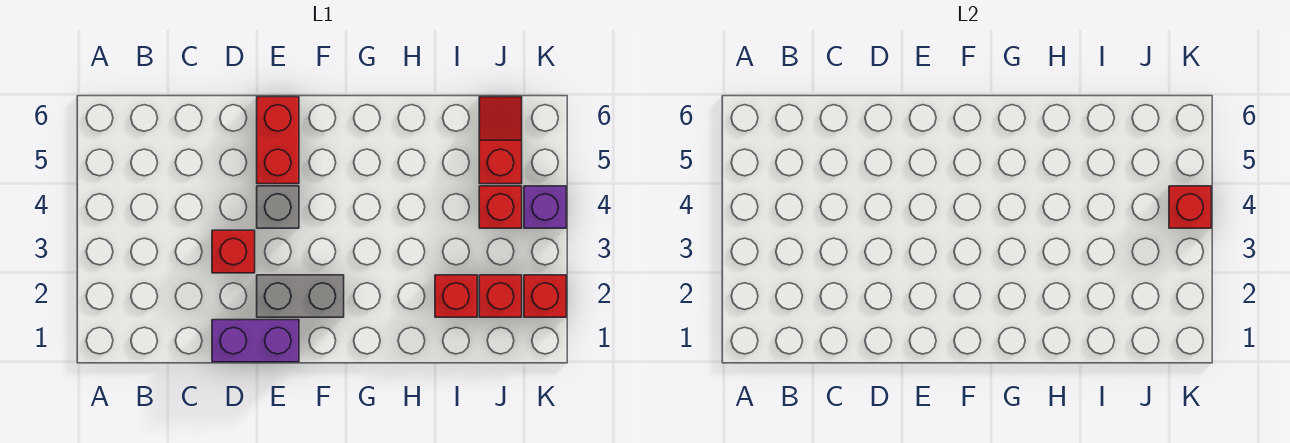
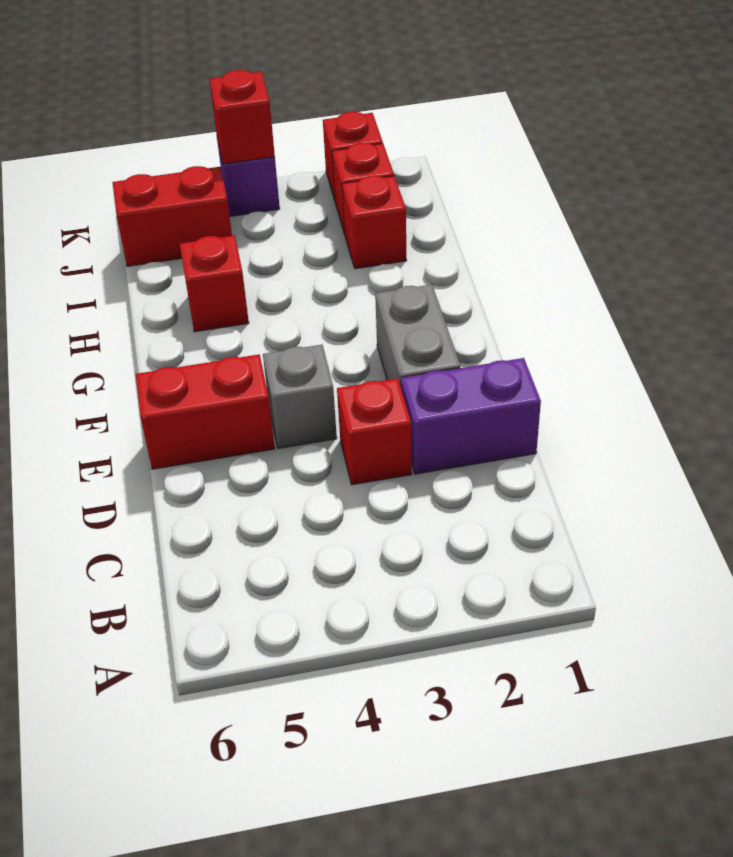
purple 1x2 brick [212,320,299,362] -> purple 1x2 brick turned to [401,358,541,474]
red 1x1 brick [479,186,522,228] -> red 1x1 brick moved to [180,235,249,332]
red 1x2 slope [479,97,522,184] -> red 1x2 brick [112,166,232,266]

